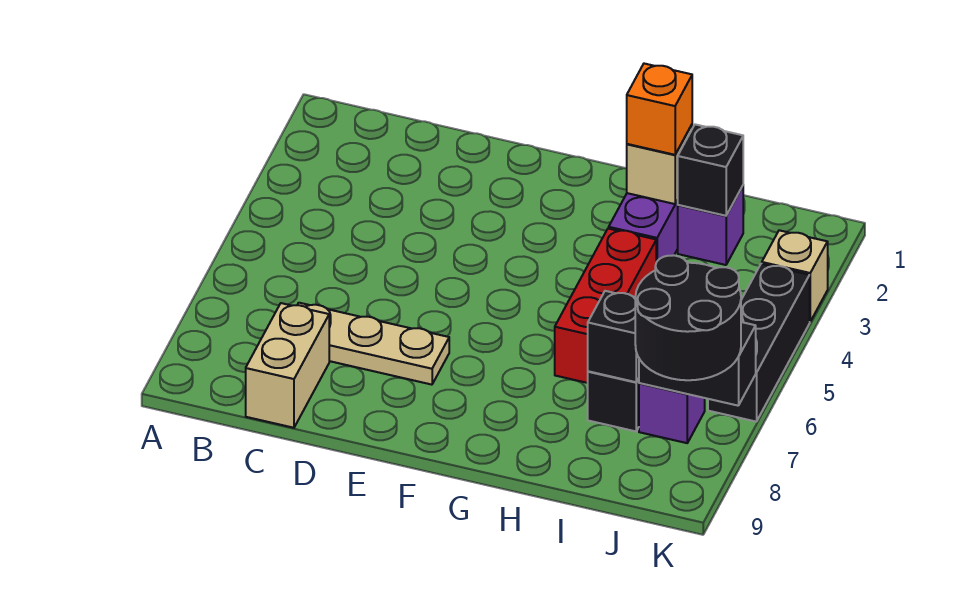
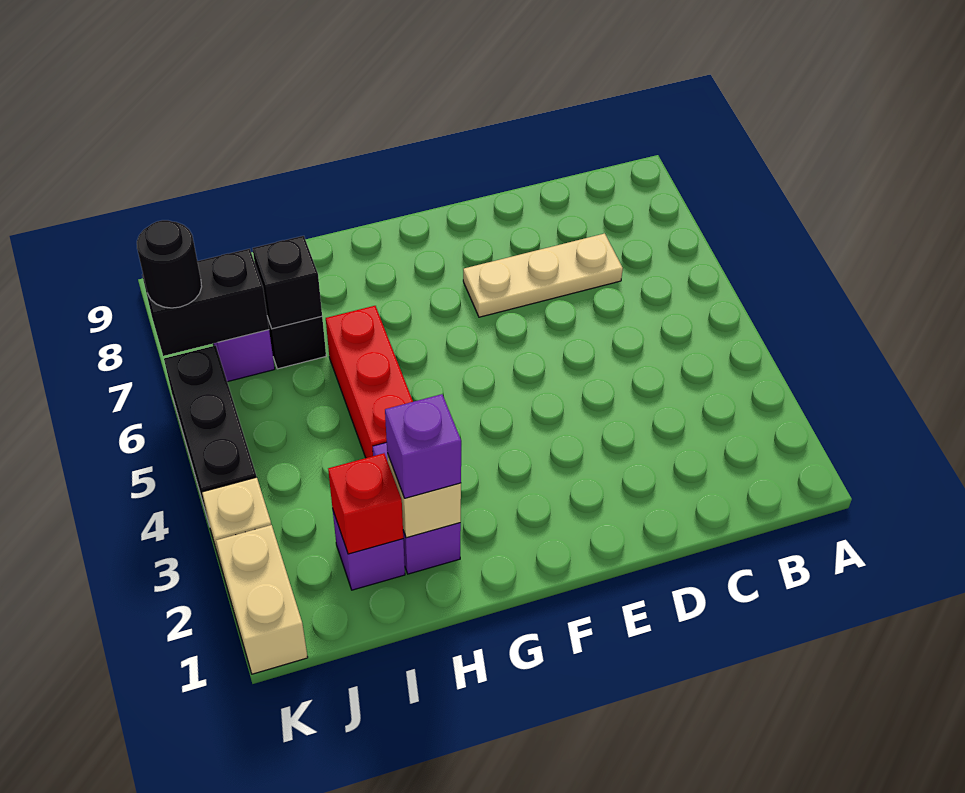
tan 1x2 brick [246,303,329,428] -> tan 1x2 brick moved to [216,525,308,674]
orange 1x1 brick [627,64,692,155] -> purple 1x1 brick [385,394,461,498]
black 1x1 brick [677,124,743,216] -> red 1x1 brick [328,453,403,554]
black 2x2 round brick [635,255,741,380] -> black 1x1 round brick [137,220,202,308]

